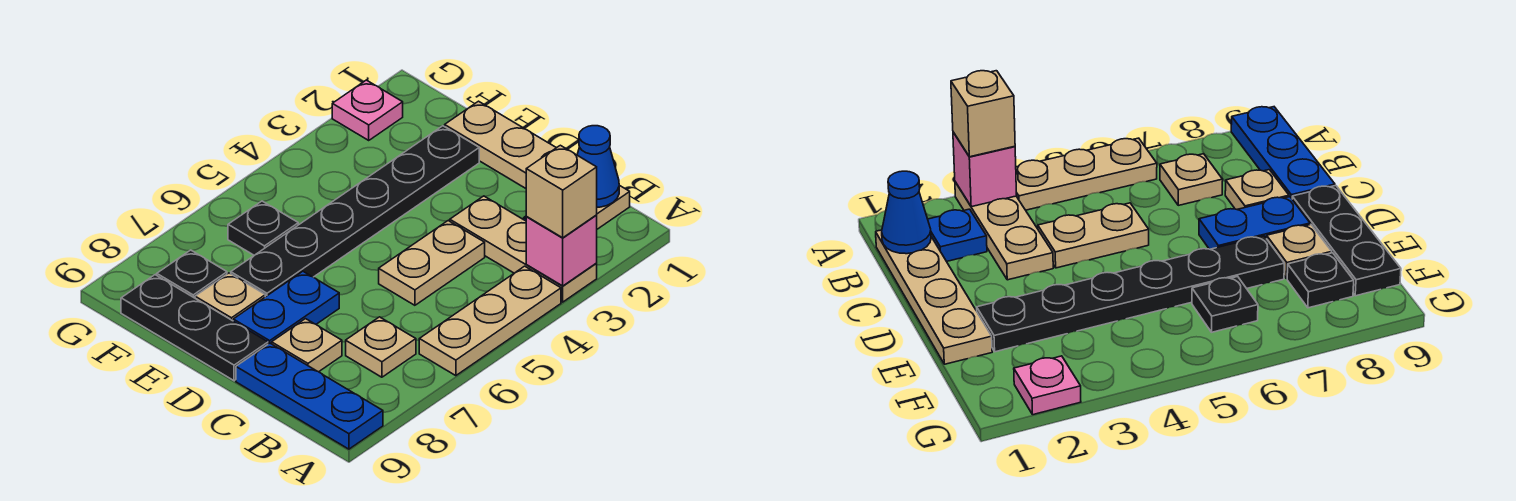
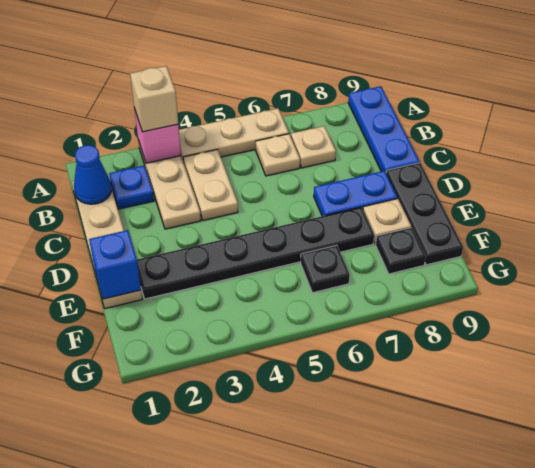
tan 1x2 plate [379,221,485,305] -> tan 1x2 plate turned to [183,149,238,220]
tan 1x1 plate [272,319,342,372] -> tan 1x1 plate moved to [256,134,300,176]
none -> blue 1x1 brick [89,230,141,299]
pink 1x1 plate [332,80,403,140] -> none

